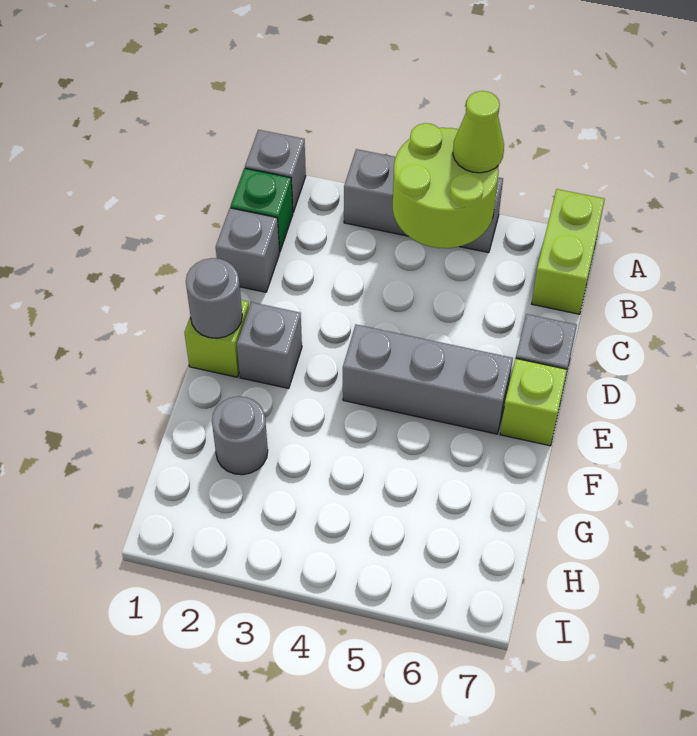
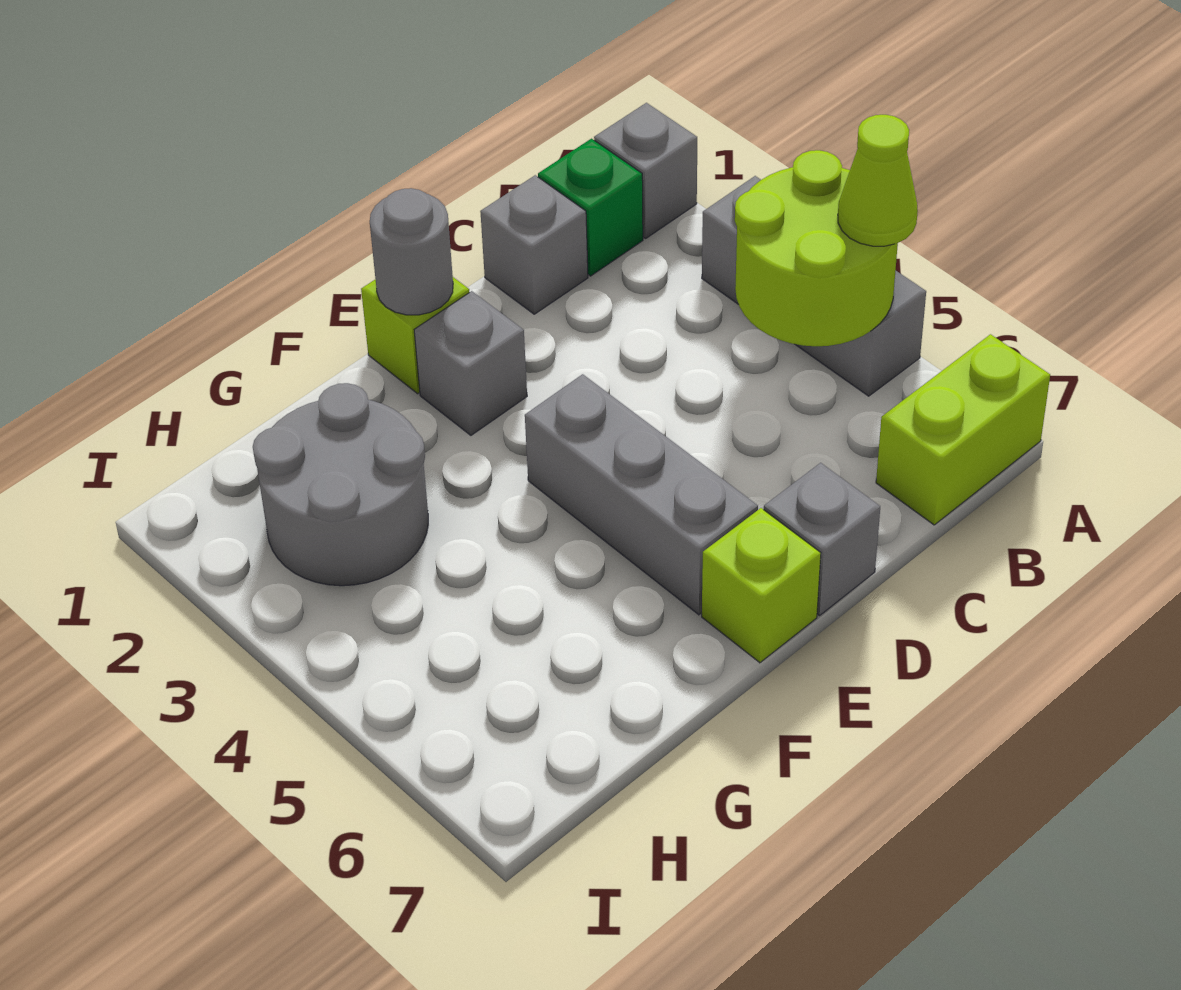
grey 1x1 round brick [212,396,268,475] -> grey 2x2 round brick [253,383,428,586]

